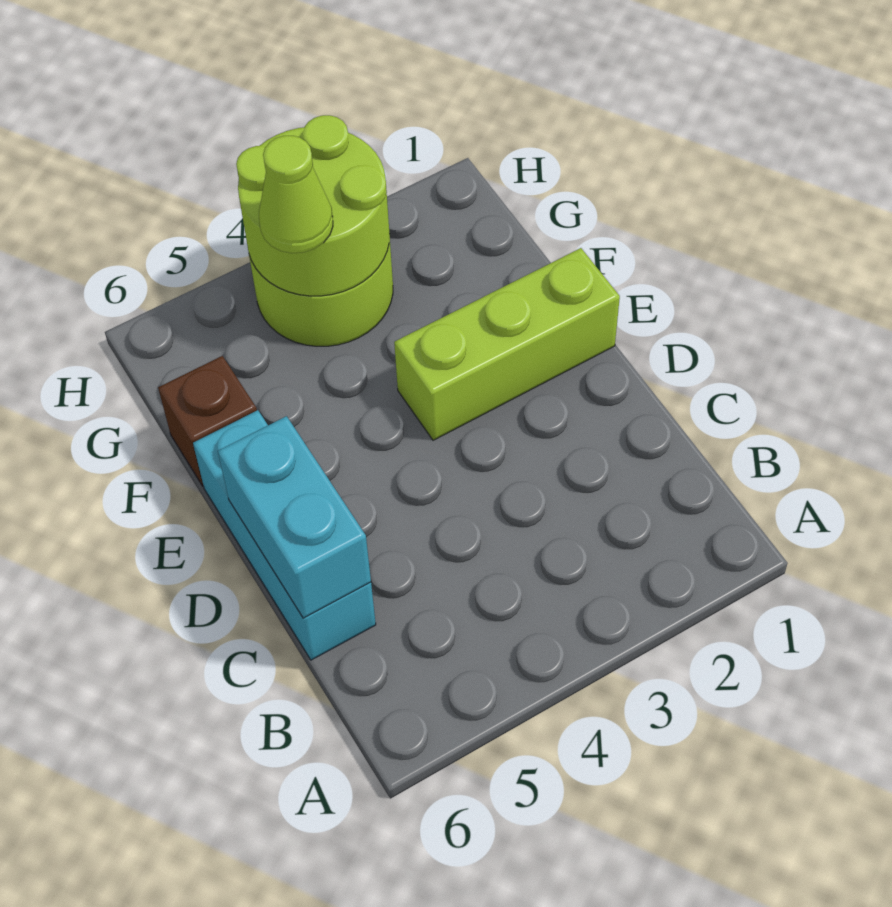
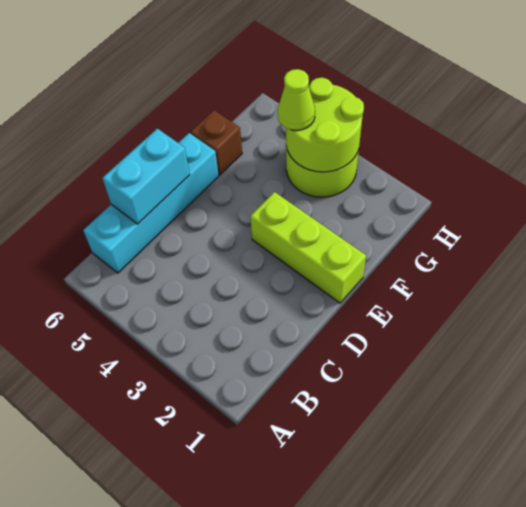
cyan 1x3 brick [193,410,376,660] -> cyan 1x4 brick [83,133,219,273]

